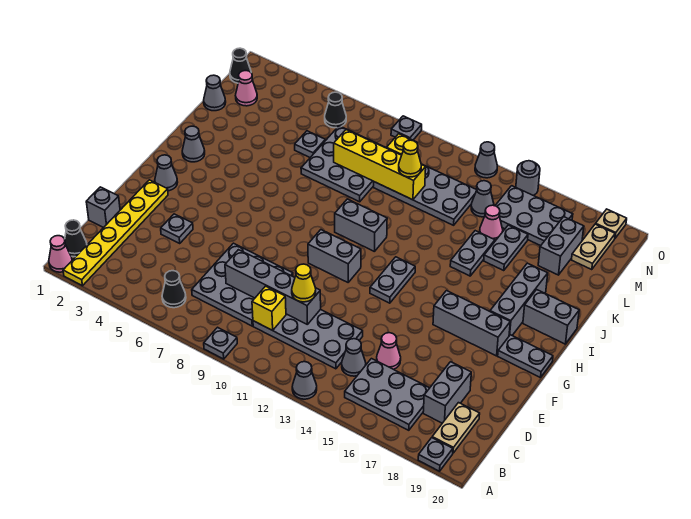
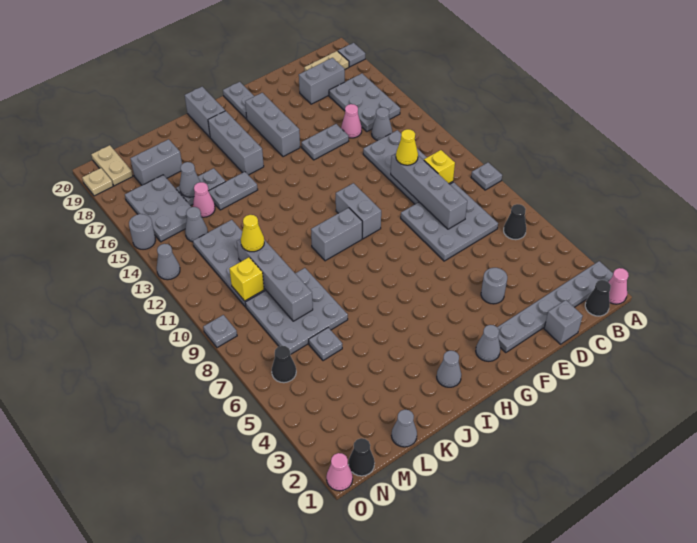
yellow 1x6 plate [63,180,168,286] -> grey 1x6 plate [497,261,613,353]
grey 1x1 cone [292,362,317,399] -> grey 1x1 cone moved to [180,162,200,197]
grey 1x1 plate [161,214,193,243] -> grey 1x1 round brick [481,268,507,304]
grey 1x2 plate [370,257,415,303] -> grey 1x2 plate moved to [301,124,349,160]
grey 1x3 brick [490,263,548,336] -> grey 1x3 brick turned to [208,111,264,175]
grey 1x2 brick [335,199,387,252] -> grey 1x2 brick turned to [311,208,362,261]
yellow 1x4 brick [334,130,426,200] -> grey 1x4 brick [237,239,313,321]
pink 1x1 cone [236,71,257,106] -> pink 1x1 cone moved to [326,453,353,491]
tan 1x2 plate [571,224,615,269] -> tan 1x2 plate turned to [91,145,133,186]

